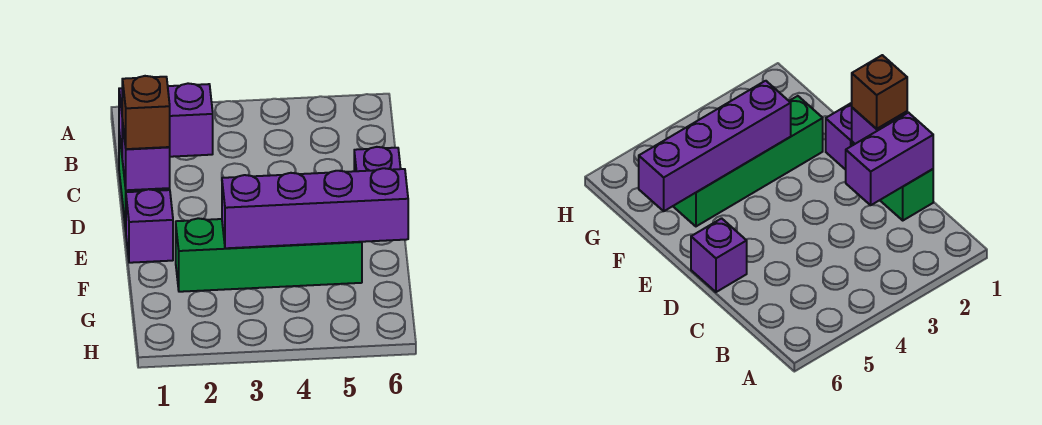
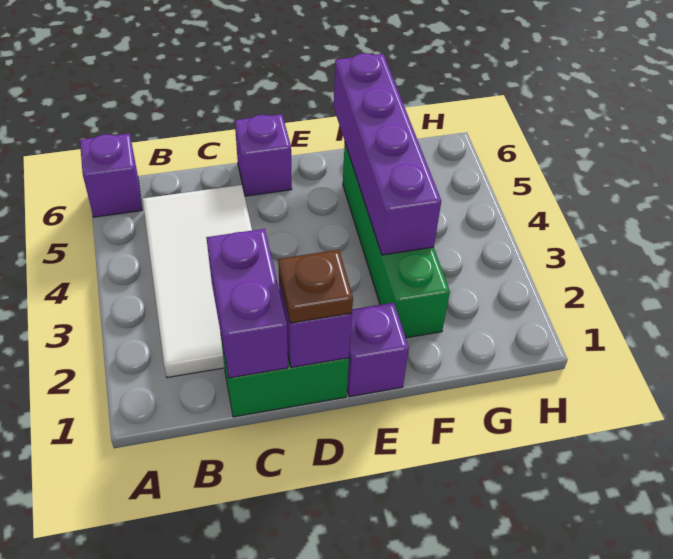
none -> purple 1x1 brick [80,133,142,217]
none -> white 2x4 tile [143,185,252,378]
brown 1x1 brick [122,76,170,149] -> brown 1x1 plate [278,250,353,323]

